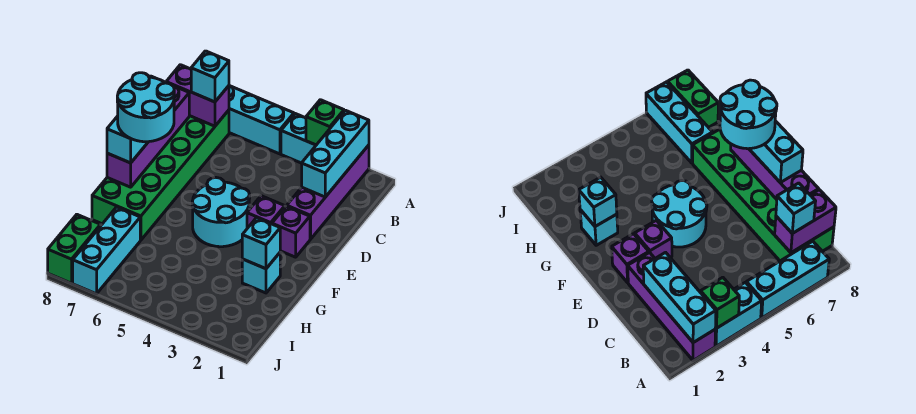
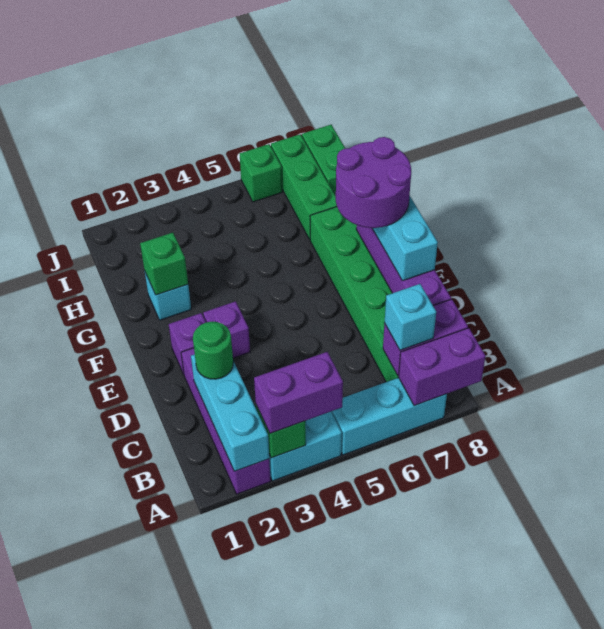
none -> purple 1x2 brick [254,352,343,433]
none -> purple 1x2 brick [399,328,486,406]
none -> green 1x1 round brick [193,322,233,379]
cyan 2x2 round brick [192,178,250,247] -> none
cyan 2x2 round brick [117,73,174,142] -> purple 2x2 round brick [336,137,411,228]
cyan 1x1 brick [242,218,280,269] -> green 1x1 brick [140,233,188,295]
cyan 1x3 brick [73,207,140,294] -> green 1x3 brick [271,134,337,240]
none -> green 1x1 brick [240,144,282,202]

